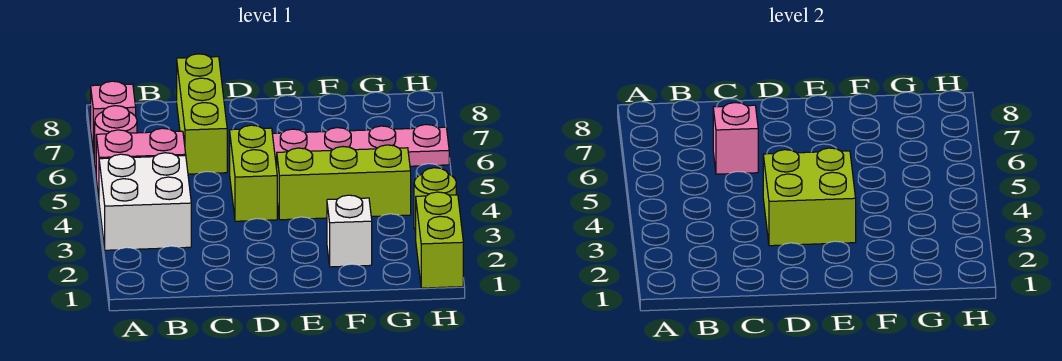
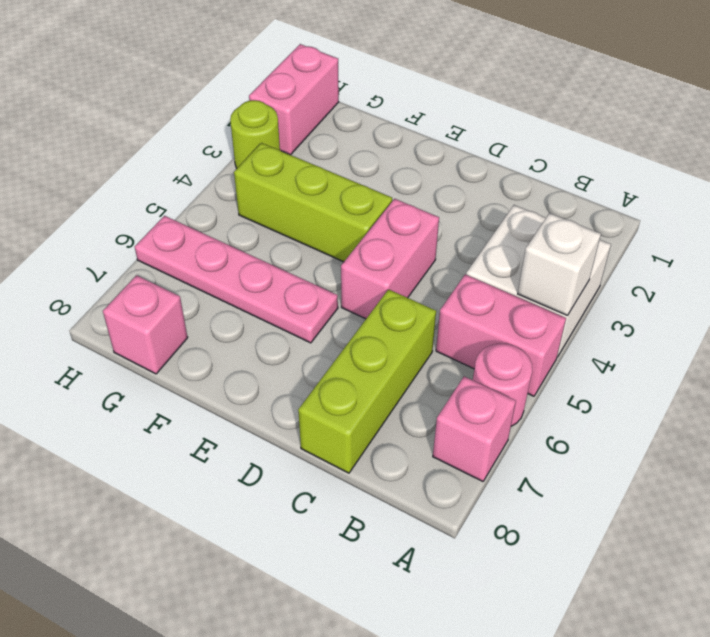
pink 1x1 brick [713,103,758,174] -> pink 1x1 brick moved to [103,275,188,374]
lime 2x2 brick [763,148,856,246] -> none
lime 1x2 brick [230,125,277,221] -> pink 1x2 brick [341,199,439,319]
white 1x1 brick [327,195,372,267] -> white 1x1 brick moved to [518,213,601,316]
lime 1x2 brick [416,192,463,288] -> pink 1x2 brick [249,44,339,155]

